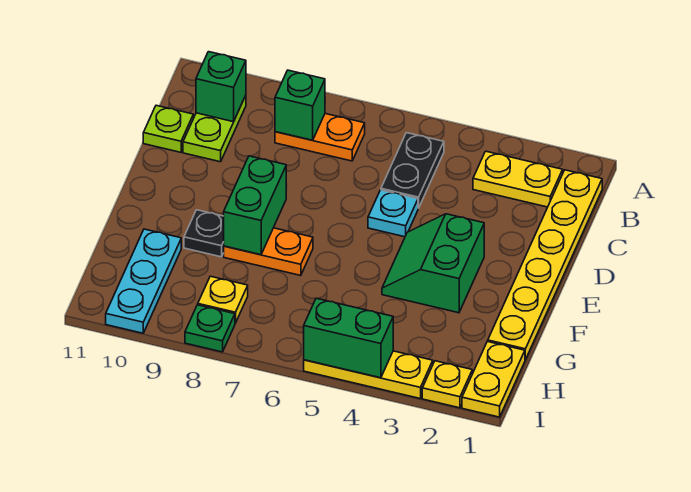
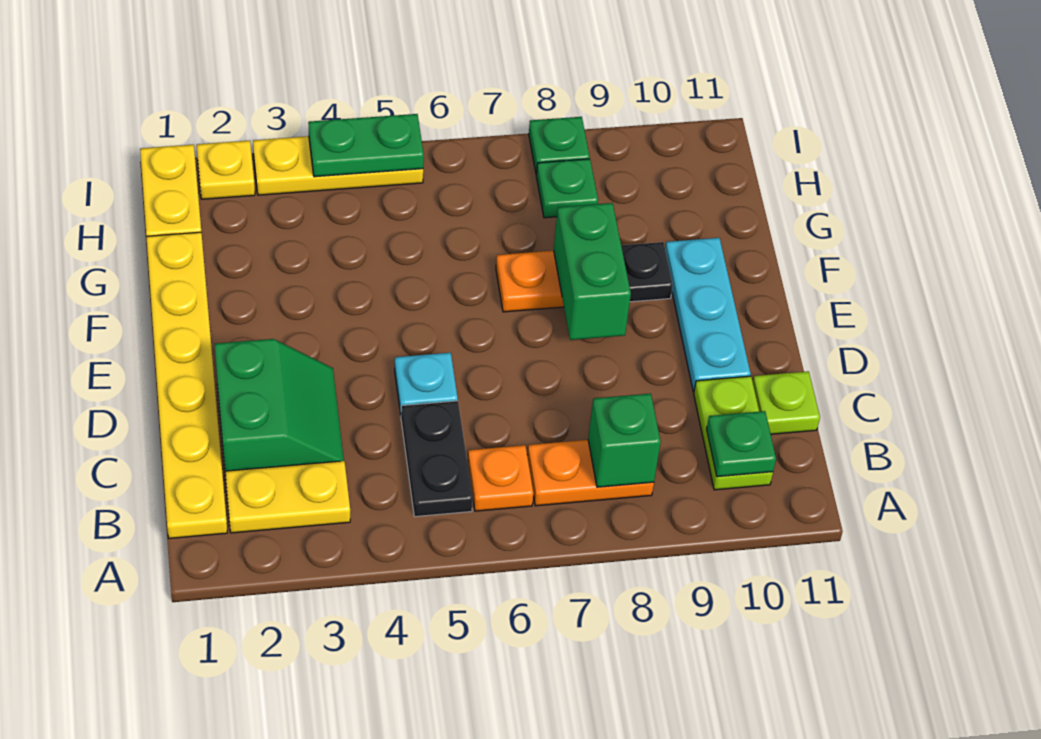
none -> orange 1x1 plate [468,445,533,511]
green 1x1 brick [196,52,246,122] -> green 1x1 plate [707,411,776,477]
green 2x2 slope [382,214,484,313] -> green 2x2 slope moved to [215,339,344,471]
cyan 1x3 plate [106,229,181,333] -> cyan 1x3 plate moved to [665,238,751,392]
yellow 1x1 plate [198,276,248,323] -> green 1x1 plate [536,159,598,218]
green 1x2 brick [304,298,393,378] -> green 1x2 plate [308,114,424,177]

